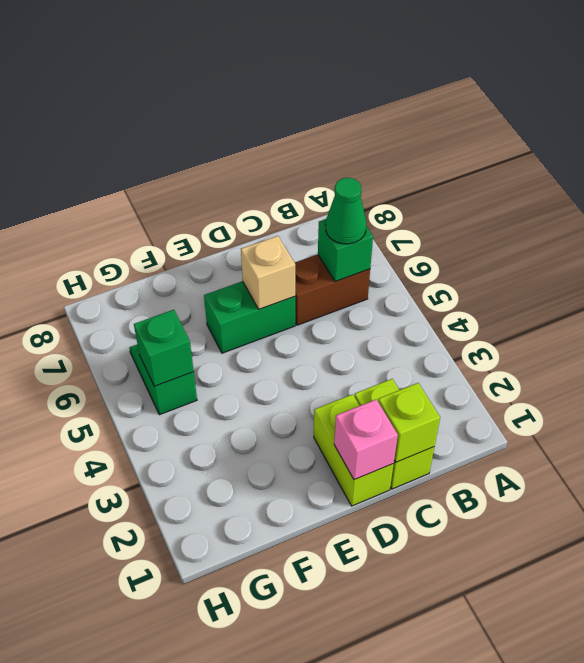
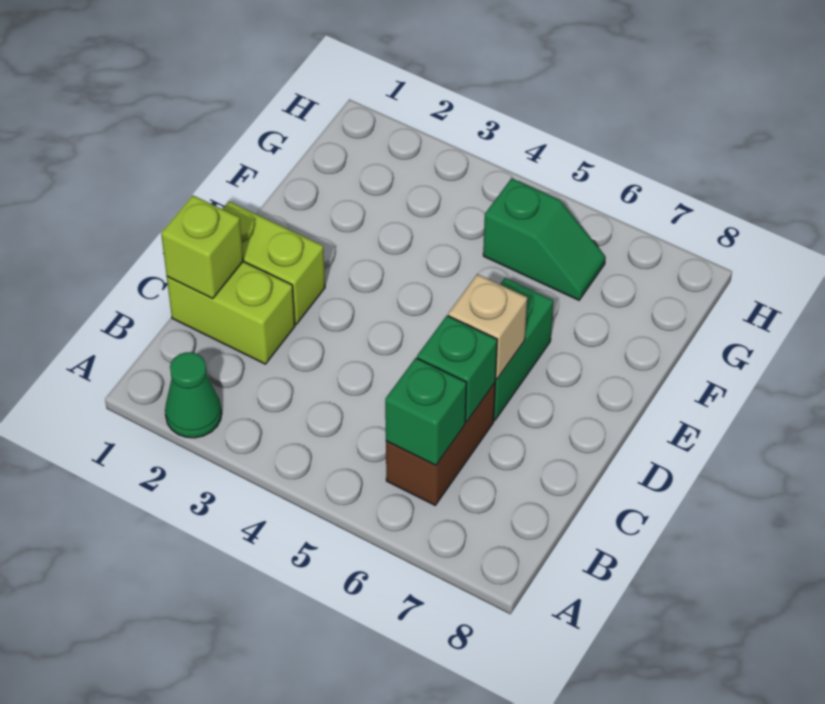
green 1x1 cone [326,178,366,244] -> green 1x1 cone moved to [165,352,222,438]
pink 1x1 brick [334,399,398,480] -> none
green 1x1 brick [134,310,194,386] -> green 1x1 brick moved to [417,316,497,422]

